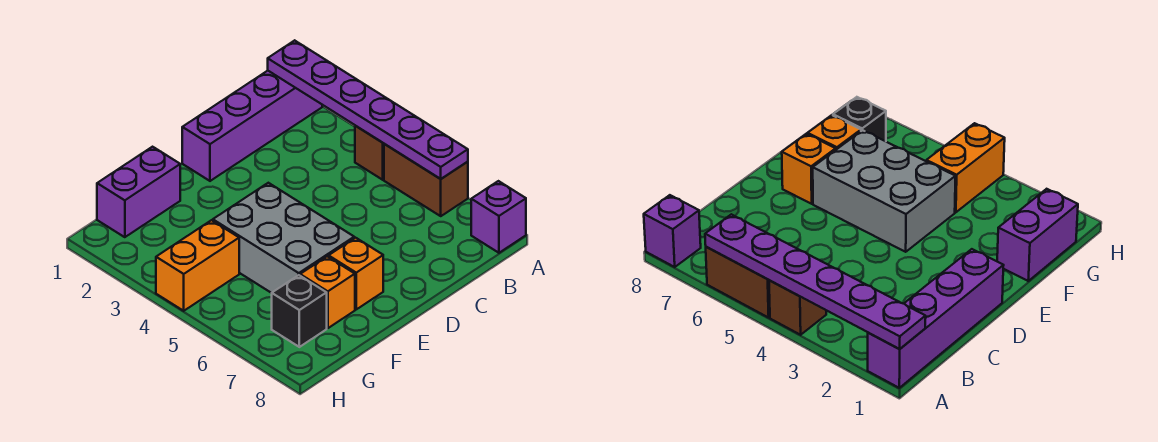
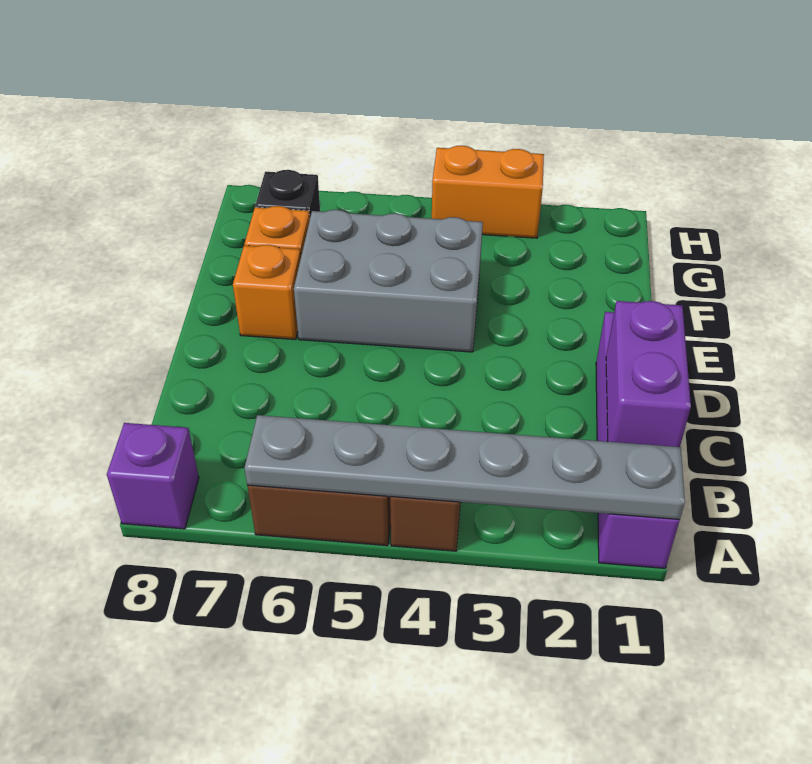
purple 1x6 plate [268,40,468,179] -> grey 1x6 plate [245,415,685,519]
purple 1x2 brick [97,147,180,237] -> purple 1x2 brick moved to [606,301,691,447]
orange 1x2 brick [156,220,239,311] -> orange 1x2 brick turned to [432,146,544,238]

